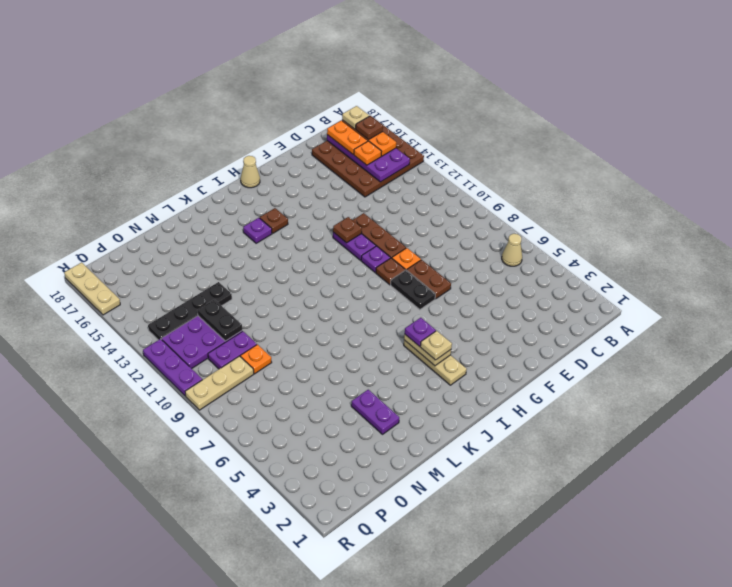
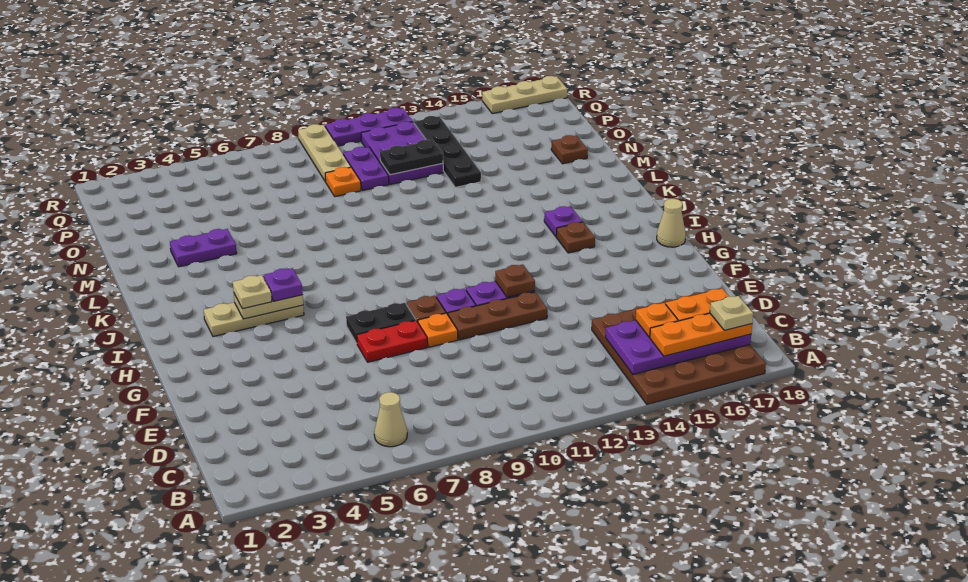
brown 1x1 plate [356,116,383,140] -> brown 1x1 plate moved to [551,135,588,164]
brown 1x2 plate [407,260,451,299] -> red 1x2 plate [357,321,428,362]

